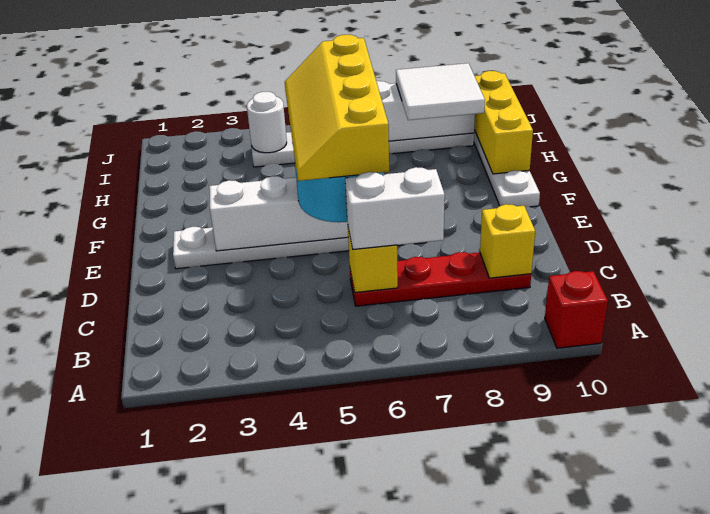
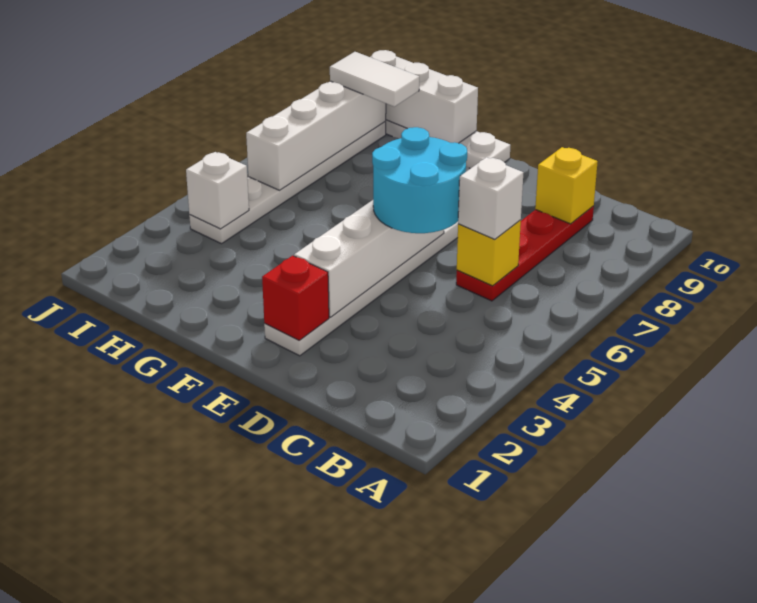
red 1x1 brick [545,271,608,348] -> red 1x1 brick moved to [262,256,329,340]
white 1x2 brick [345,167,445,249] -> white 1x1 brick [458,157,523,239]
yellow 2x4 slope [285,35,389,181] -> none
yellow 1x3 brick [474,71,533,174] -> white 1x3 brick [370,50,478,143]
white 2x2 tile [396,63,485,120] -> white 1x2 tile [330,52,419,107]
white 1x1 round brick [247,92,287,153] -> white 1x1 brick [186,152,249,229]

